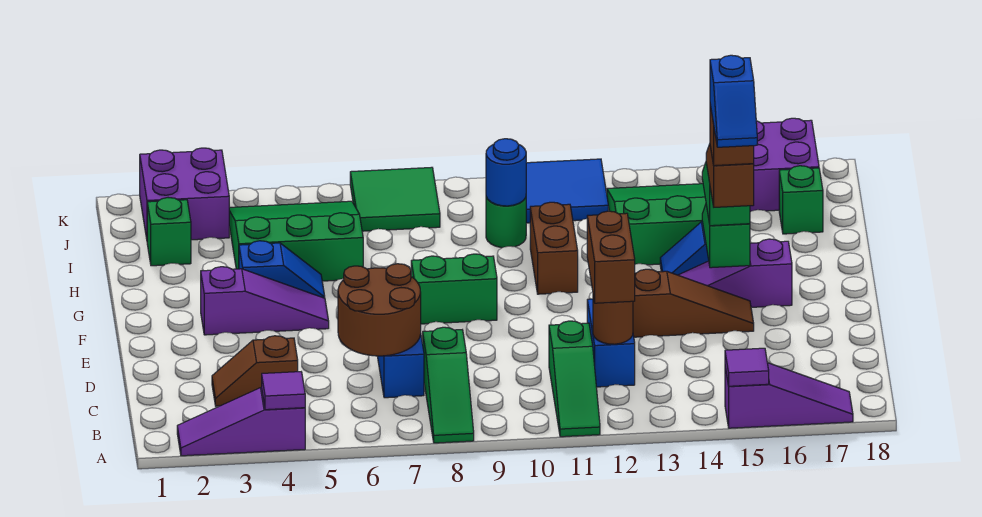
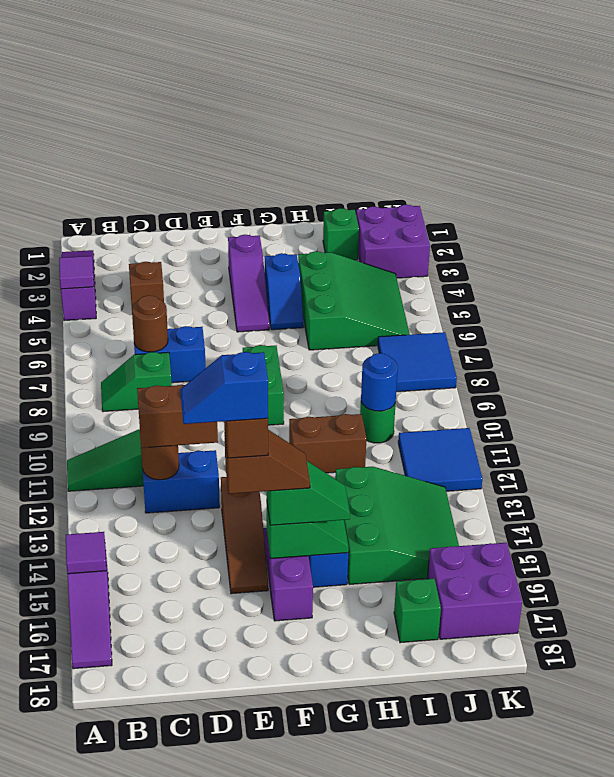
green 1x3 slope [423,327,474,443] -> green 1x2 slope [101,352,172,412]
brown 2x2 round brick [338,264,421,356] -> brown 1x1 round brick [132,295,168,352]
green 2x2 tile [350,167,440,231] -> blue 2x2 tile [378,332,457,392]

